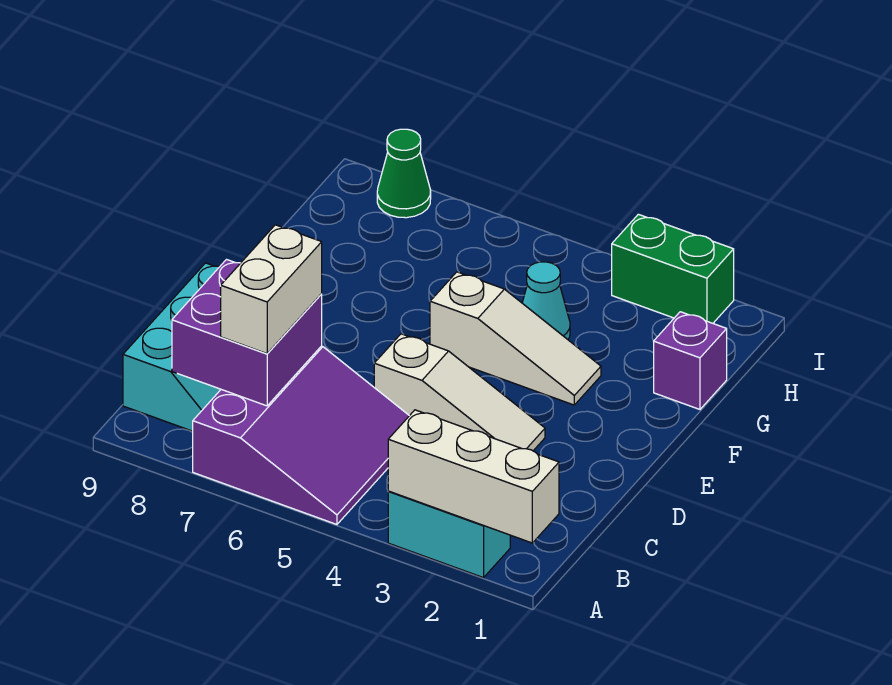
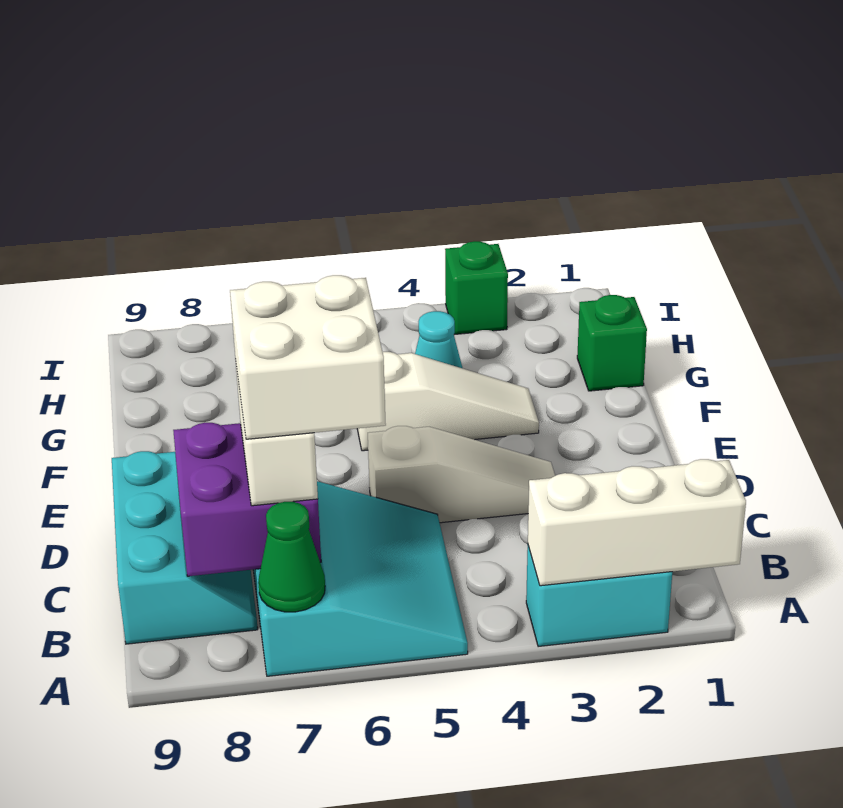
purple 3x3 slope [193,346,409,524] -> cyan 3x3 slope [253,481,468,676]
none -> white 2x2 brick [230,275,386,439]
purple 1x1 brick [654,312,727,409] -> green 1x1 brick [577,295,647,391]
green 1x2 brick [612,214,734,323] -> green 1x1 brick [445,241,508,335]
green 1x1 cone [377,129,431,218] -> green 1x1 cone moved to [258,502,325,612]

